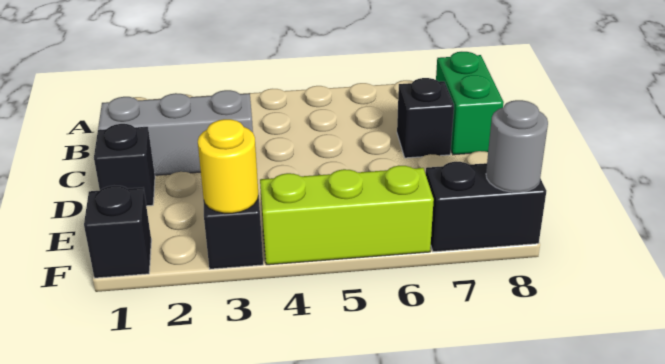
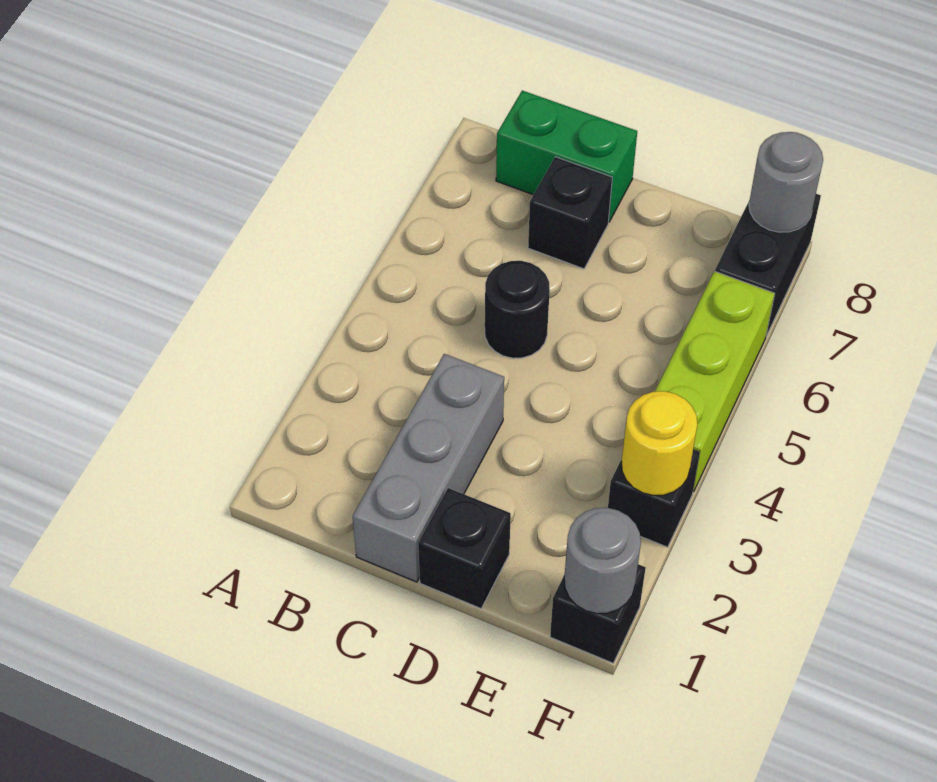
none -> black 1x1 round brick [485,261,550,358]
none -> grey 1x1 round brick [564,508,641,614]

